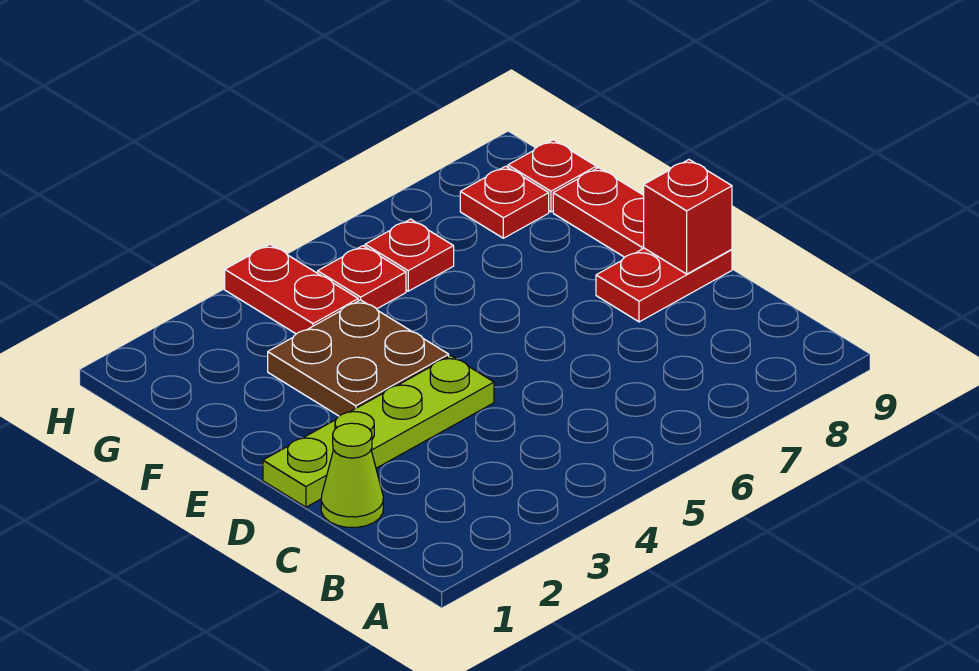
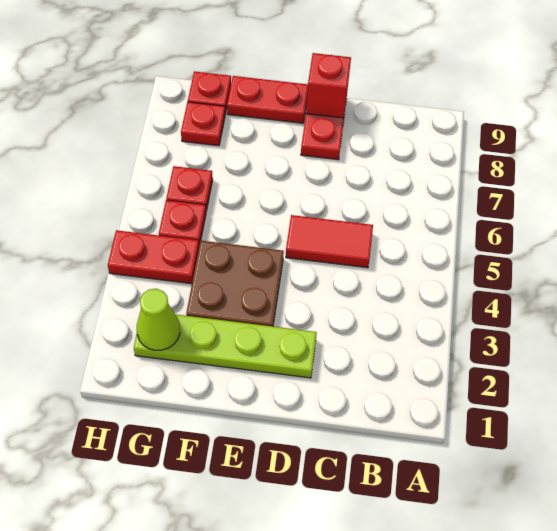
lime 1x1 cone [321,423,383,528] -> lime 1x1 cone moved to [137,289,180,350]
none -> red 1x2 tile [286,215,373,268]
lime 1x4 plate [263,356,494,507] -> lime 1x4 plate turned to [134,314,317,378]

